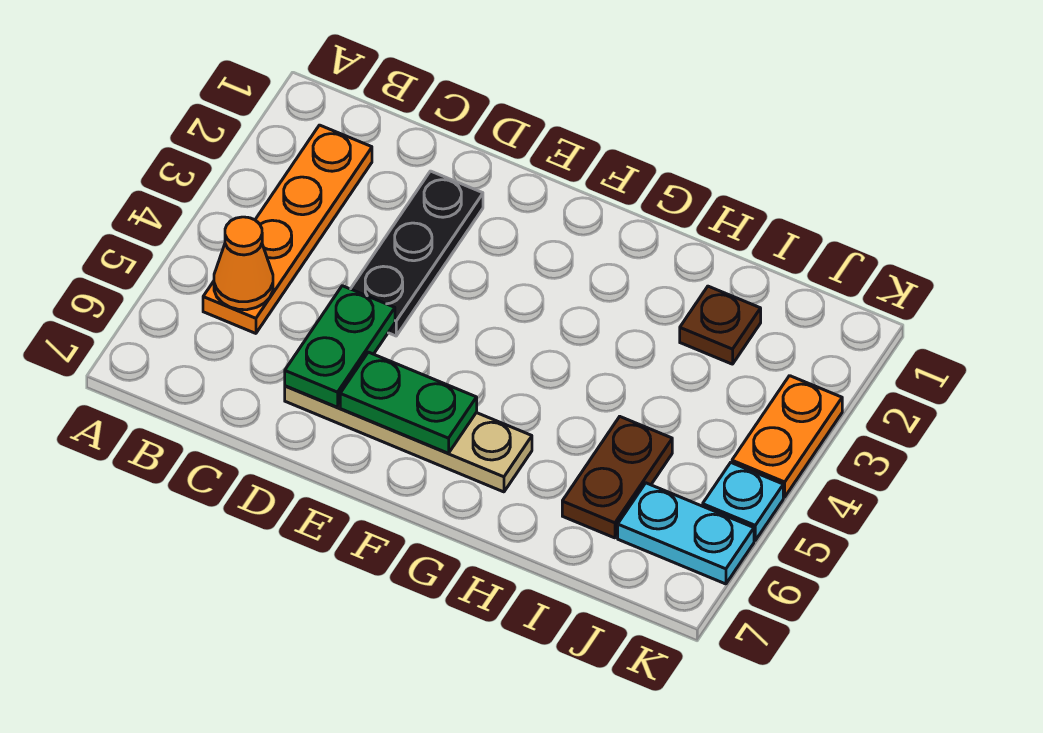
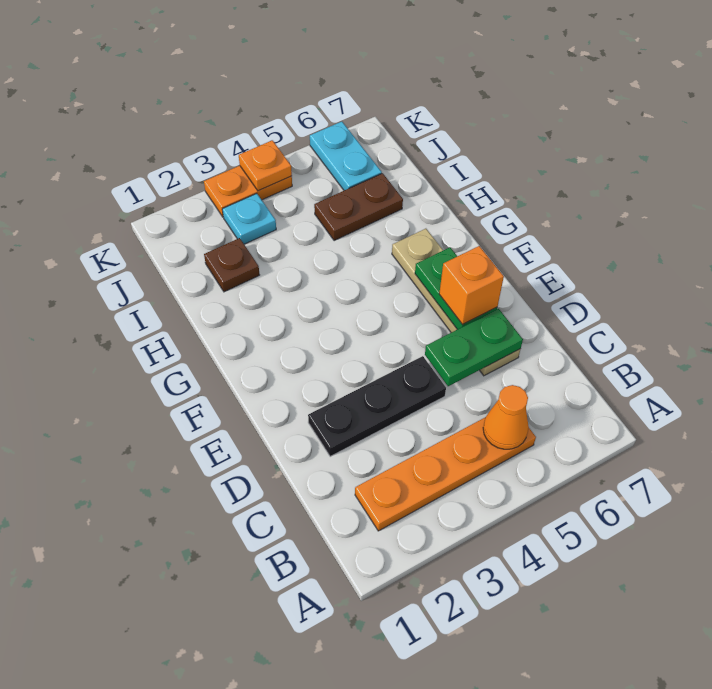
none -> orange 1x1 brick [439,246,504,325]
none -> orange 1x1 plate [239,140,292,191]
cyan 1x1 plate [703,463,783,540] -> cyan 1x1 plate moved to [222,194,276,244]

